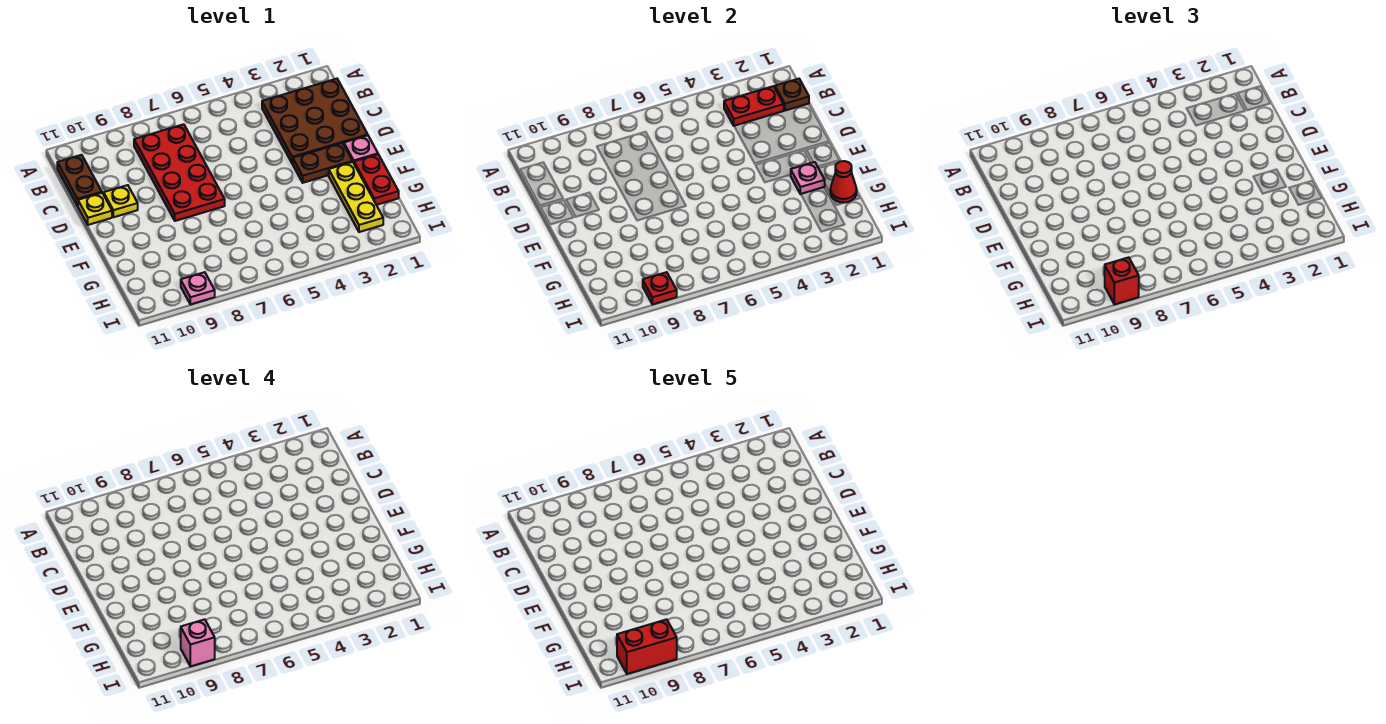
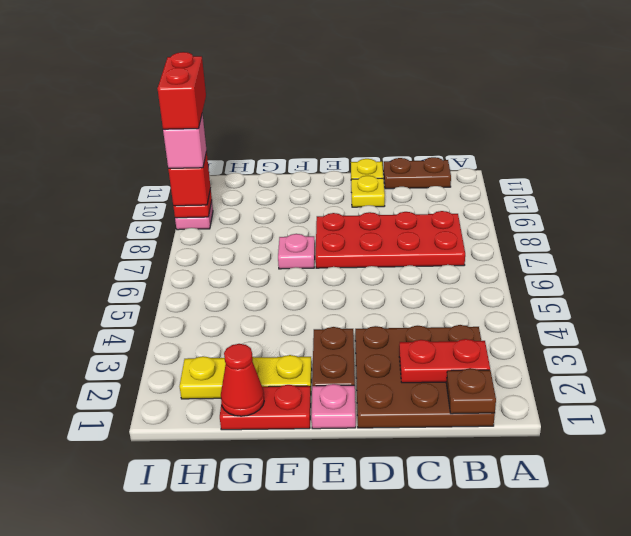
red 1x2 plate [724,86,784,126] -> red 1x2 plate turned to [399,339,490,383]
pink 1x1 plate [791,162,825,194] -> pink 1x1 plate moved to [278,234,315,269]

